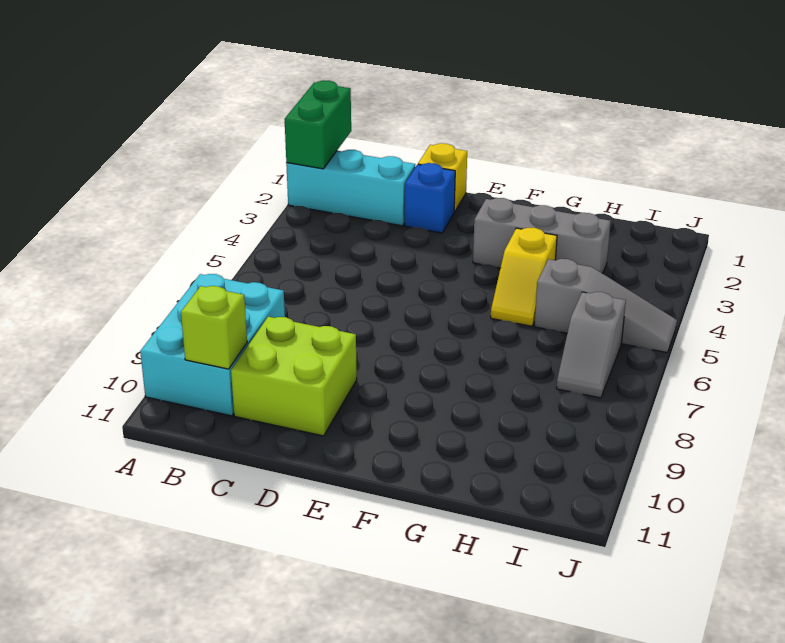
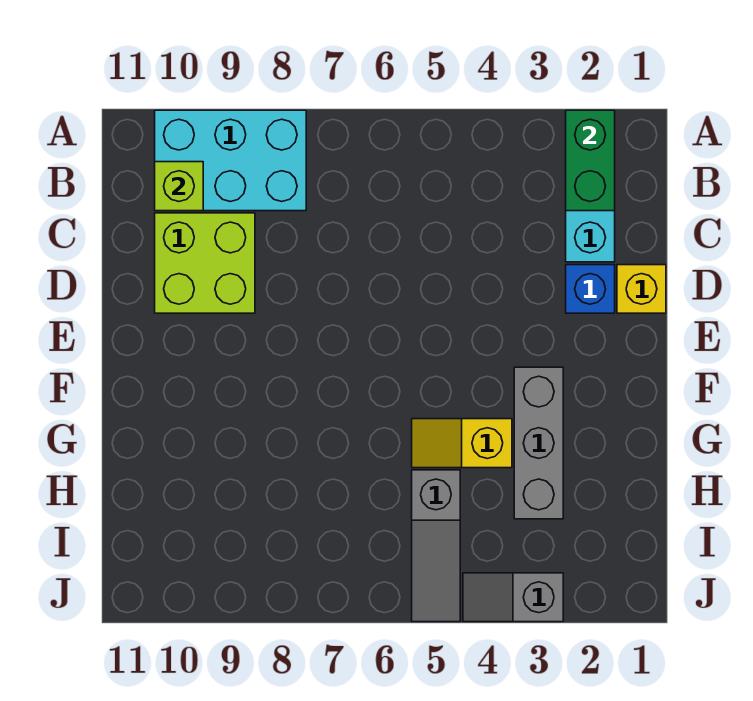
green 1x2 brick [285,80,351,169] -> green 1x2 brick turned to [566,110,615,211]
grey 1x2 slope [556,292,626,398] -> grey 1x2 slope moved to [463,573,563,622]

